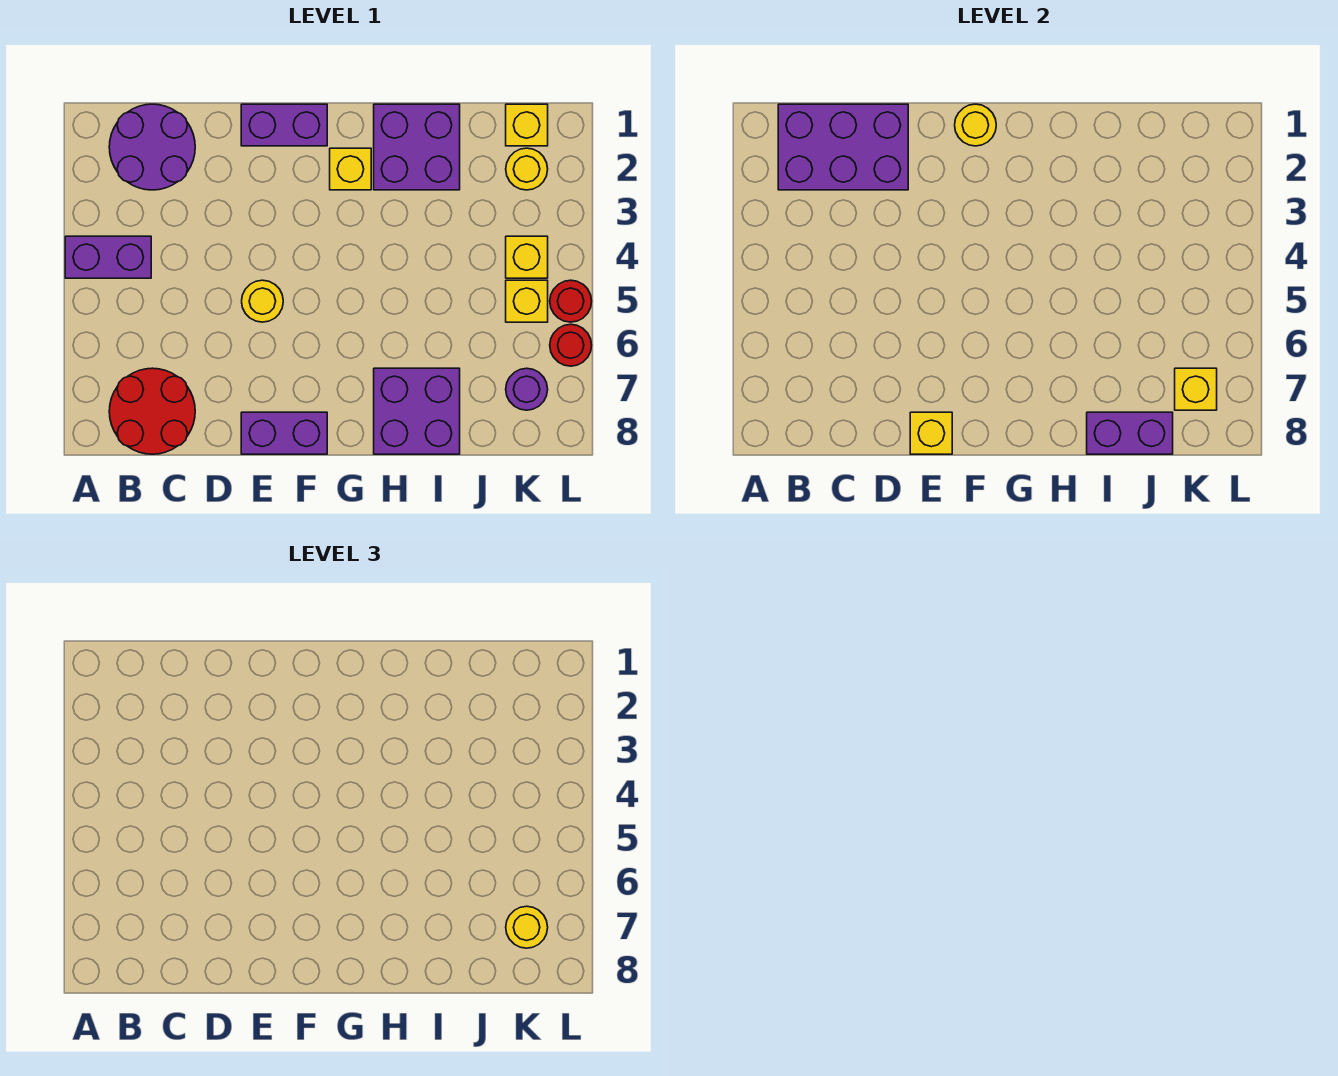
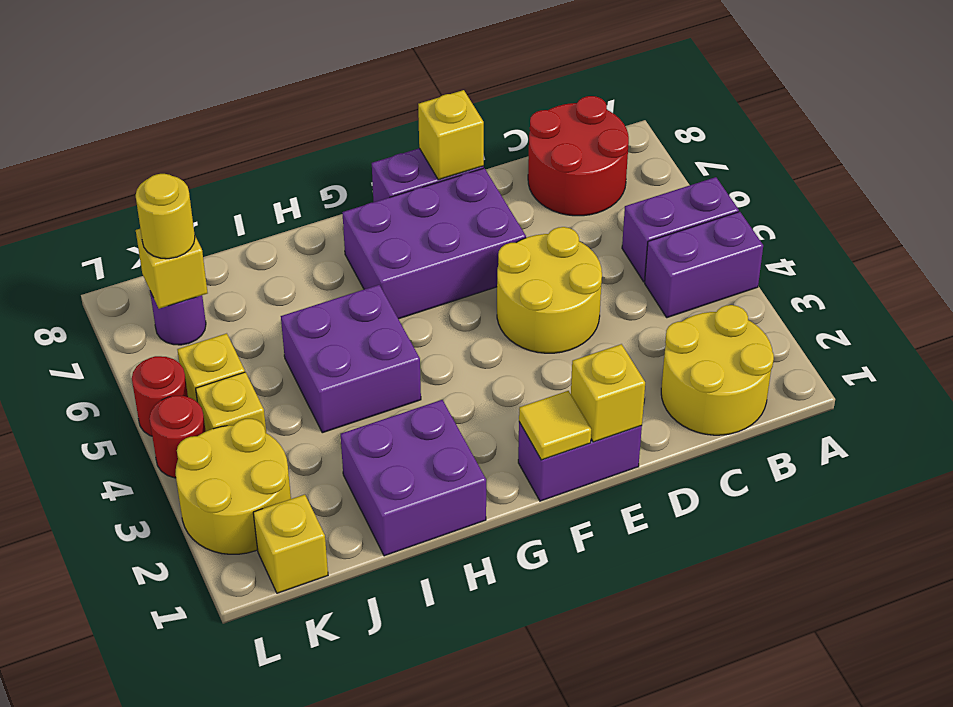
purple 2x2 round brick [109,104,195,190] -> yellow 2x2 round brick [661,305,774,435]
purple 2x3 brick [778,104,908,190] -> purple 2x3 brick moved to [342,168,526,319]
yellow 1x1 round brick [242,280,283,322] -> yellow 2x2 round brick [497,227,602,353]
yellow 1x1 round brick [955,104,996,146] -> yellow 1x1 tile [519,391,591,460]
yellow 1x1 brick [330,148,371,190] -> yellow 1x1 brick moved to [571,344,645,442]
purple 2x2 brick [374,368,460,454] -> purple 2x2 brick moved to [281,285,421,433]
purple 1x2 brick [1087,412,1173,454] -> purple 1x2 brick moved to [622,177,739,282]
yellow 1x1 round brick [506,148,548,190] -> yellow 2x2 round brick [176,419,291,554]
red 1x1 round brick [550,324,592,366] -> red 1x1 round brick moved to [149,396,206,478]

